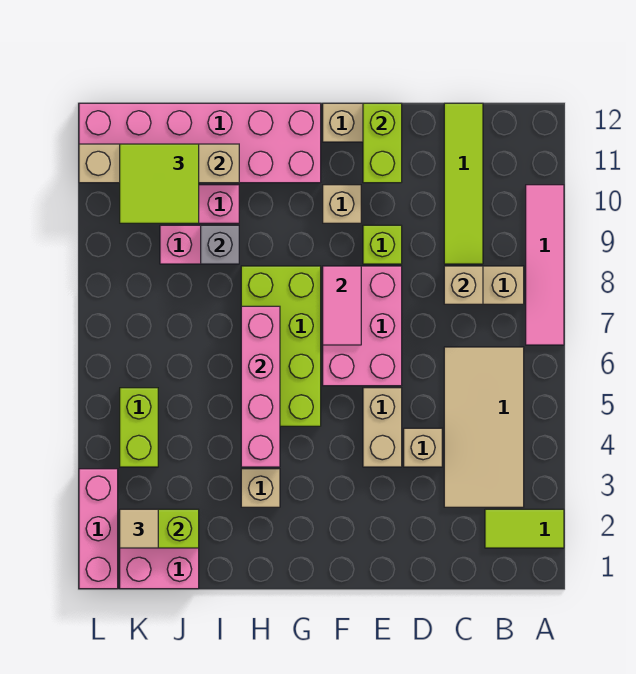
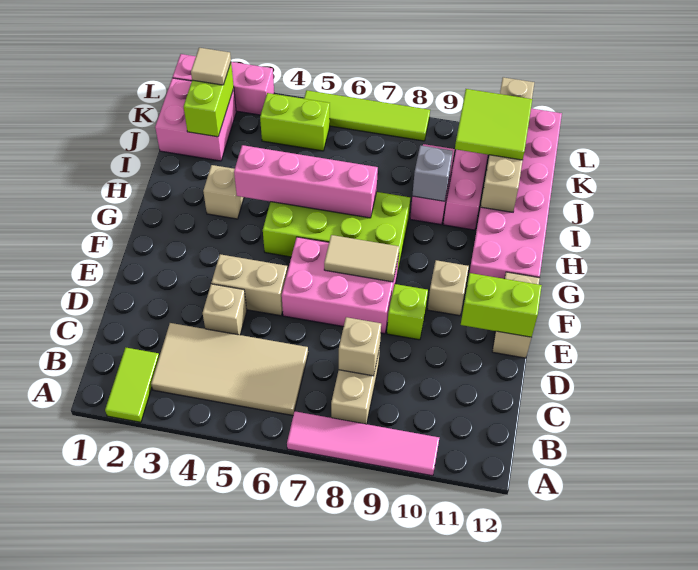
lime 1x4 tile [444,103,483,264] -> lime 1x4 tile moved to [304,90,430,141]
pink 1x2 tile [323,266,361,345] -> tan 1x2 tile [324,235,399,282]

